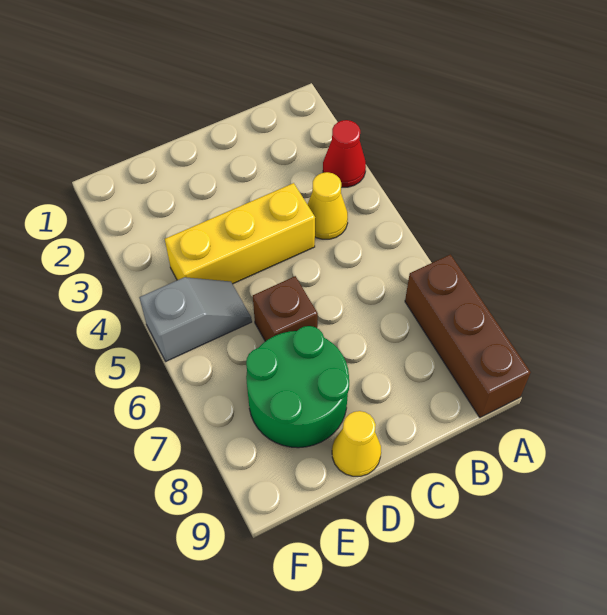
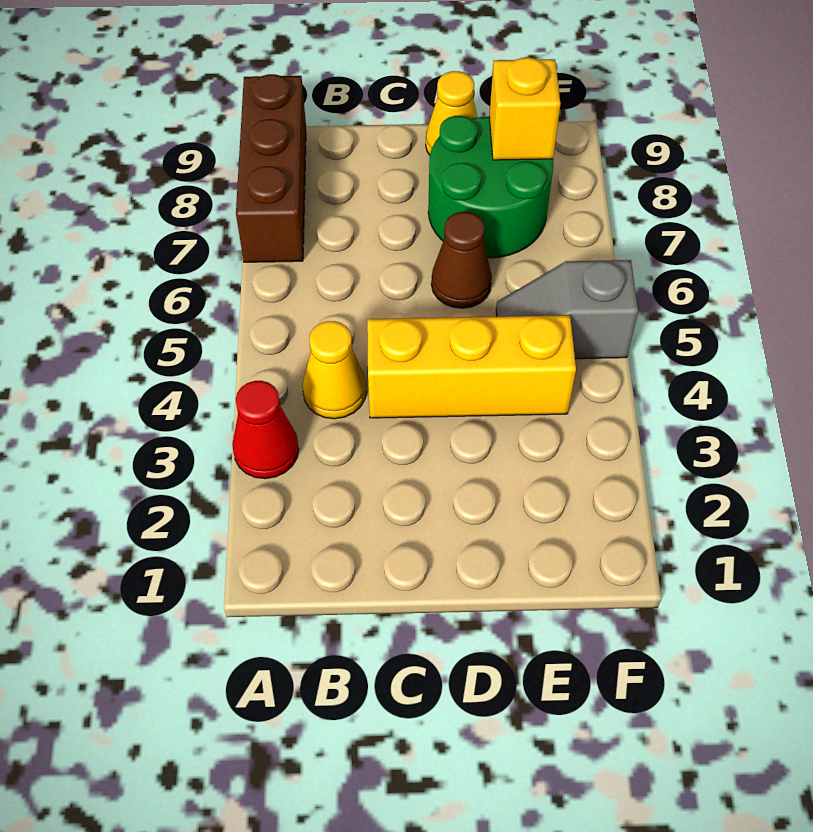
brown 1x1 brick [253,276,318,341] -> brown 1x1 cone [431,212,492,308]
none -> yellow 1x1 brick [489,57,560,160]

